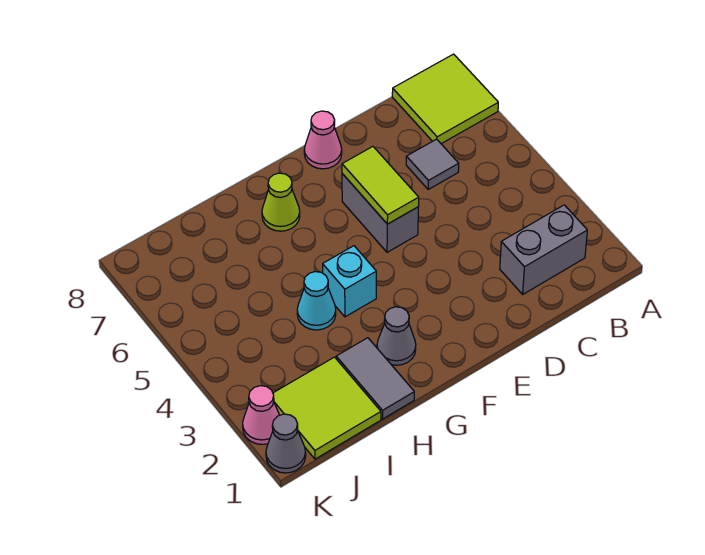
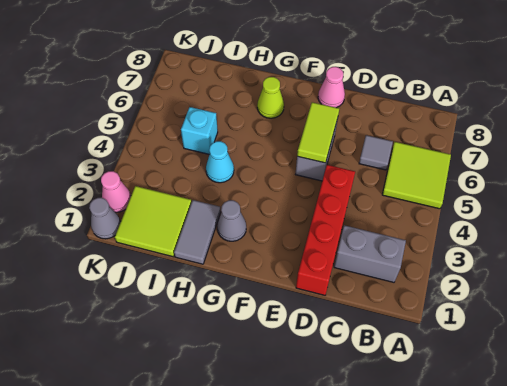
lime 2x2 tile [392,54,498,144] -> lime 2x2 tile moved to [382,142,451,209]
none -> red 1x4 brick [296,165,355,295]
cyan 1x1 brick [323,246,376,317] -> cyan 1x1 brick moved to [181,107,218,154]

